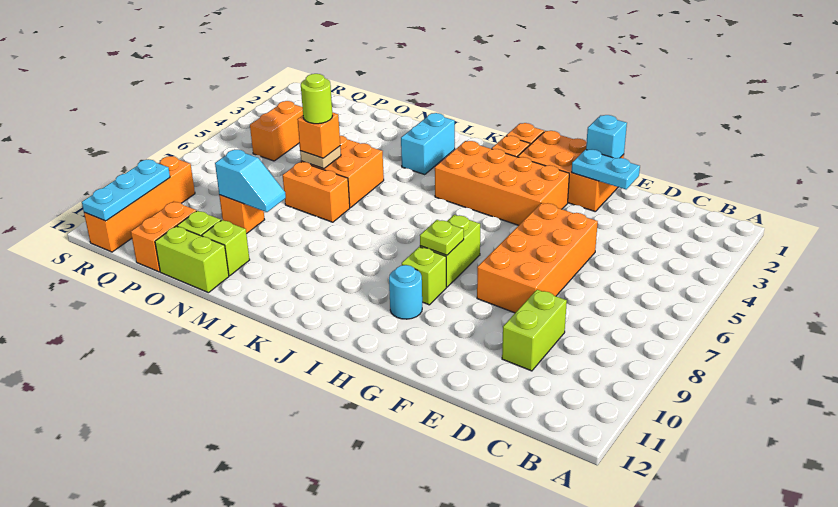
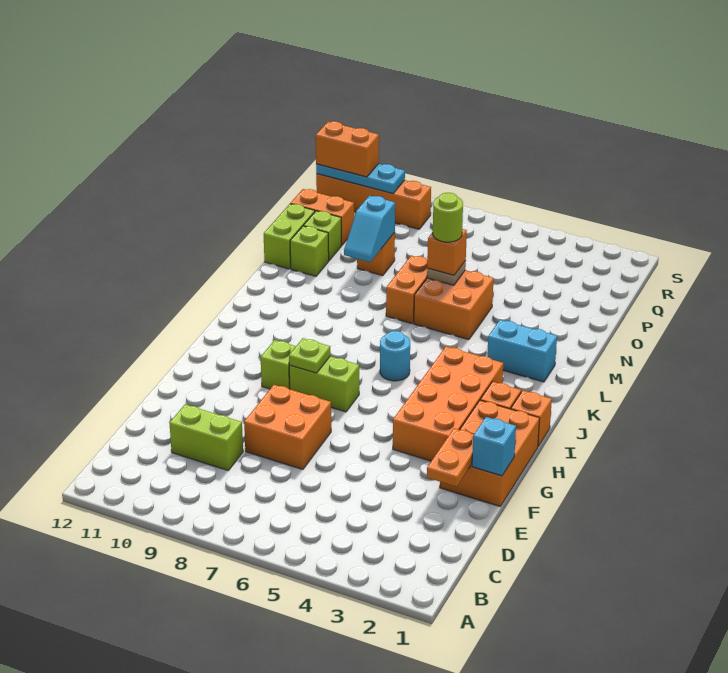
cyan 1x2 plate [572,150,640,189] -> orange 1x2 plate [427,429,474,487]
orange 2x4 brick [477,203,598,313] -> orange 2x2 brick [244,385,331,469]
cyan 1x1 round brick [389,265,422,319] -> cyan 1x1 round brick moved to [380,331,410,381]
orange 1x2 brick [250,101,303,161] -> orange 1x2 brick moved to [316,121,379,177]

